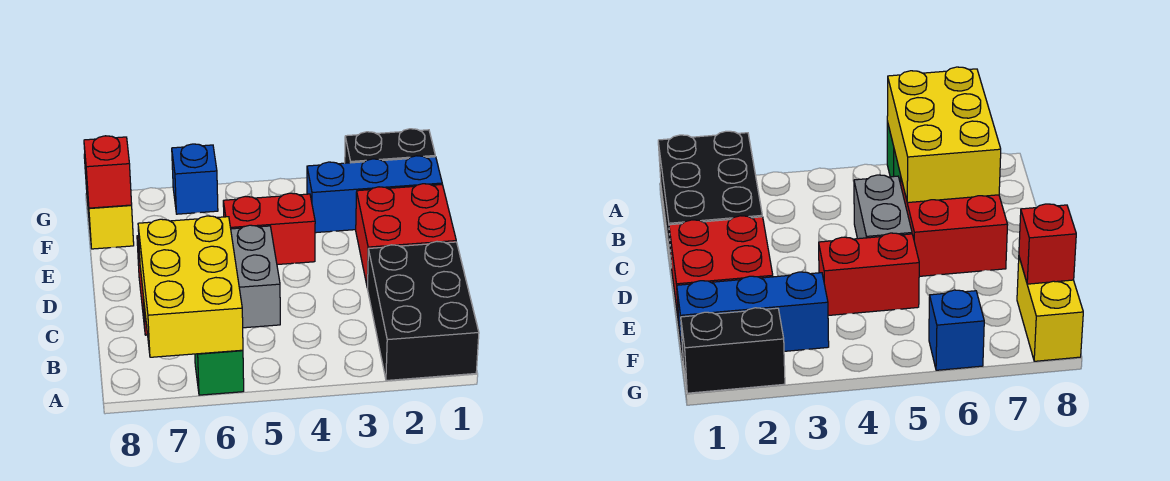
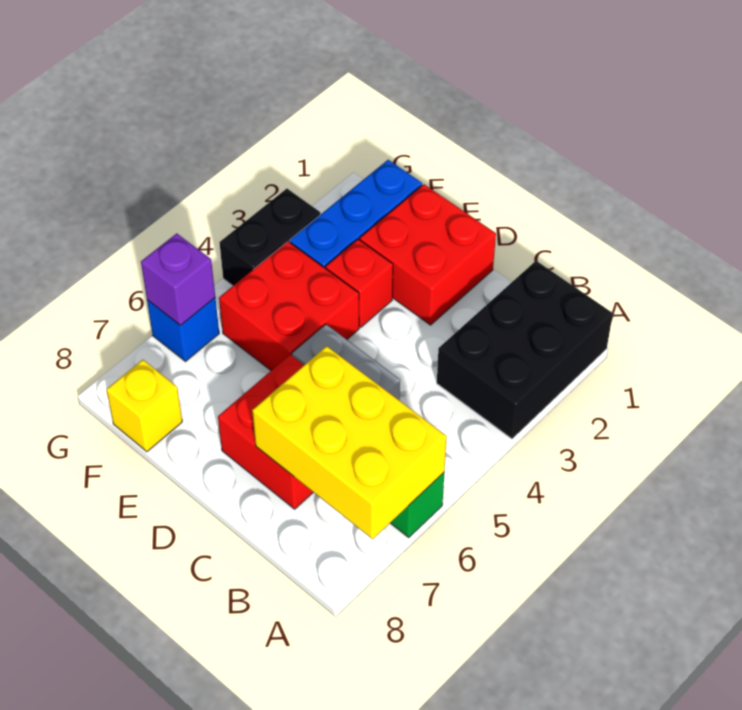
black 2x3 brick [367,242,479,380] -> black 2x3 brick turned to [437,261,613,439]
red 1x2 brick [223,193,315,265] -> red 2x2 brick [219,242,359,370]
yellow 1x2 brick [84,154,134,249] -> yellow 1x1 brick [106,360,182,452]
red 1x1 brick [84,136,132,208] -> red 1x1 brick moved to [326,239,393,327]
black 1x2 brick [345,129,435,163] -> black 1x2 brick moved to [219,189,320,286]
none -> purple 1x1 brick [141,233,215,325]

